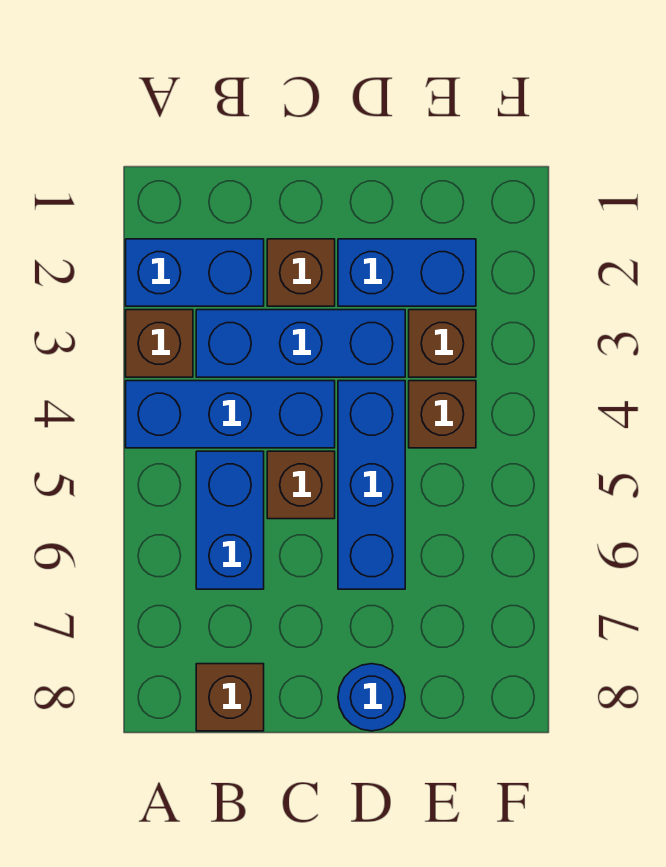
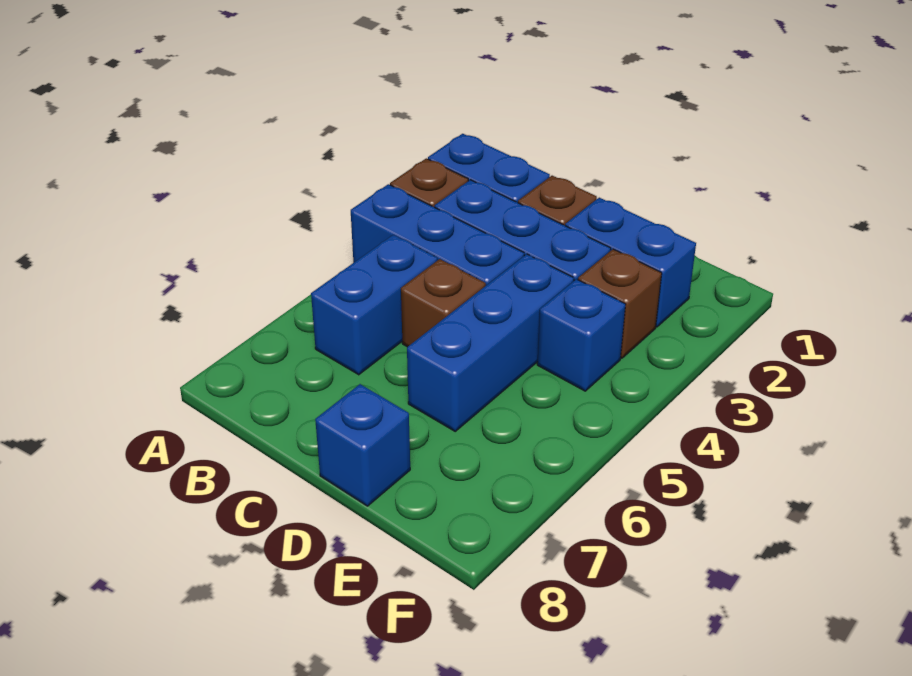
brown 1x1 brick [196,664,264,731] -> none
blue 1x1 round brick [338,664,405,731] -> blue 1x1 brick [315,384,410,506]
brown 1x1 brick [409,381,476,448] -> blue 1x1 brick [537,279,626,391]

